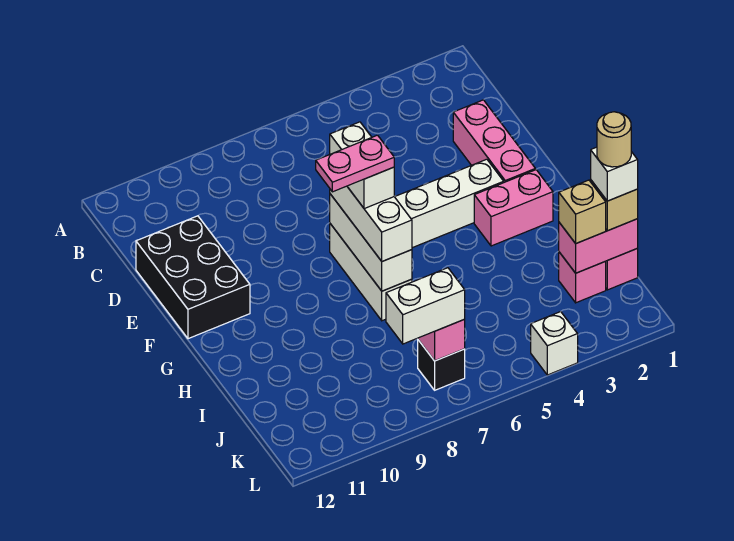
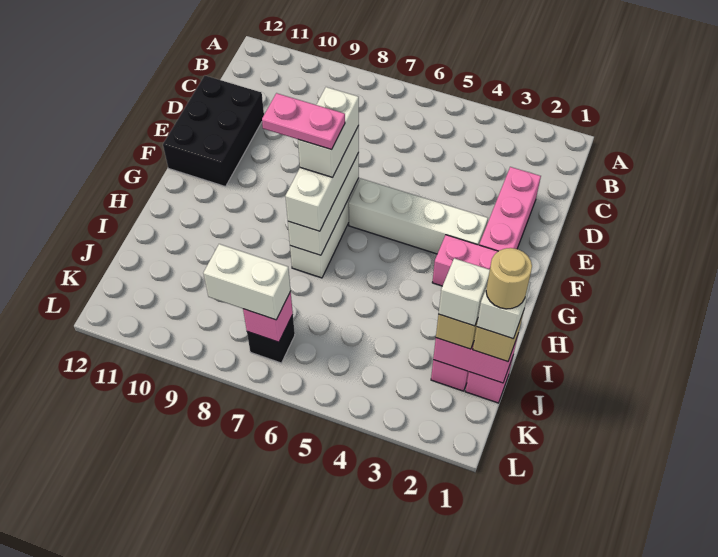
white 1x1 brick [531,312,578,375] -> white 1x1 brick moved to [439,258,490,326]

